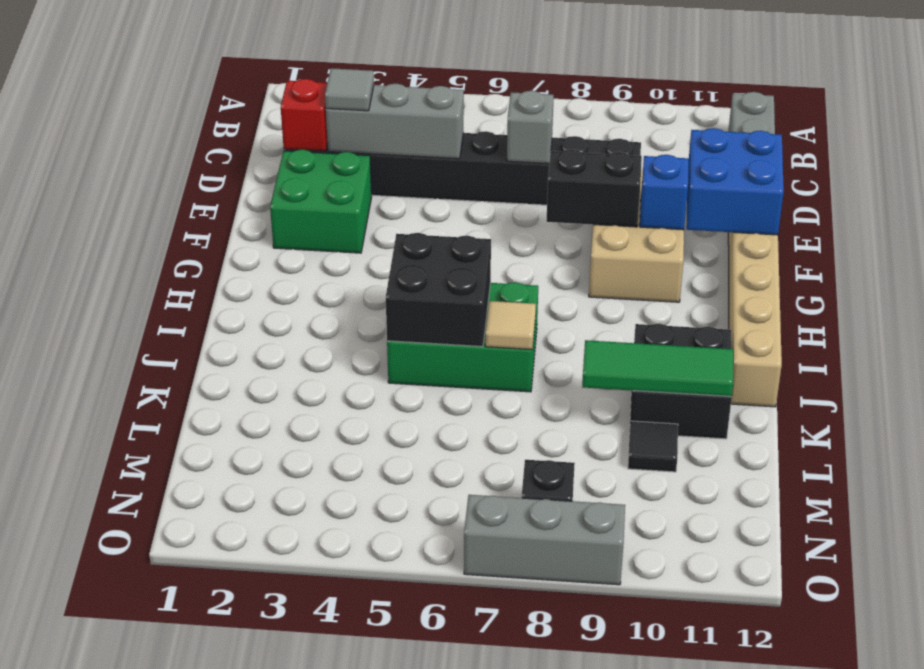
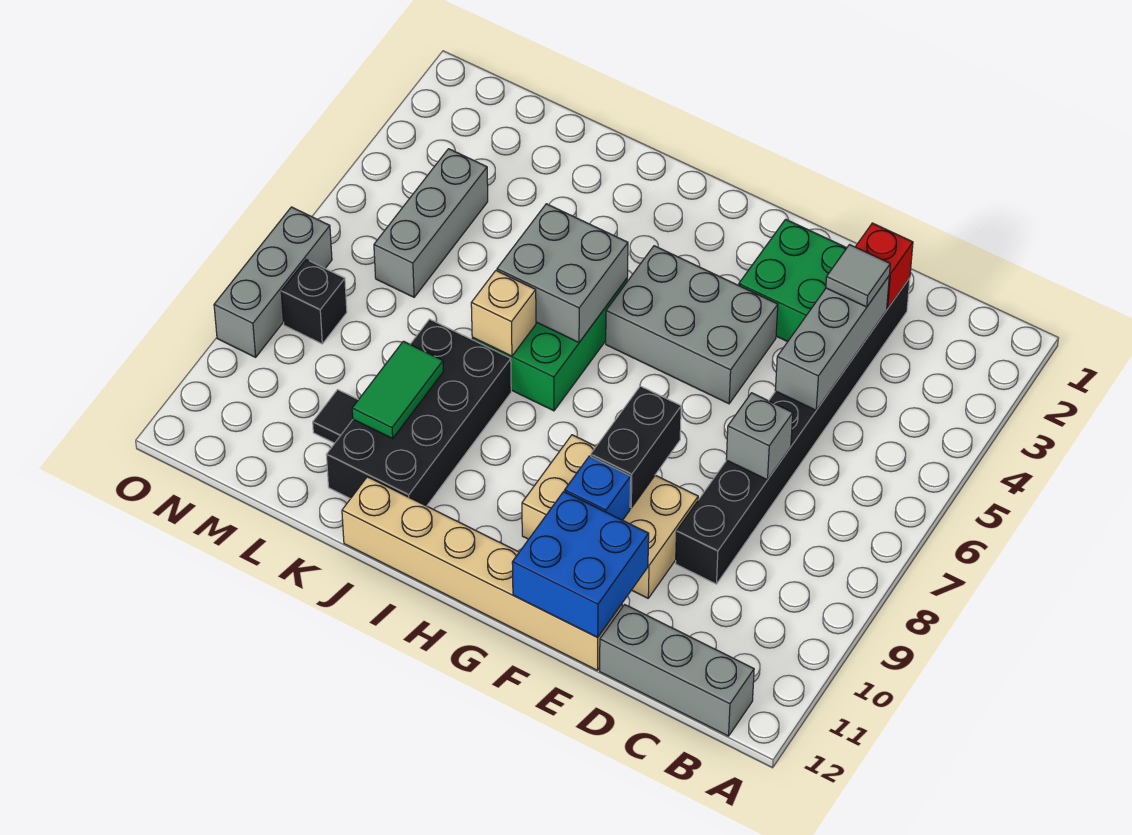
none -> grey 2x3 brick [606,246,778,404]
black 2x2 brick [386,233,491,347] -> grey 2x2 brick [497,204,628,342]
tan 1x1 tile [485,301,536,350] -> tan 1x1 brick [471,271,536,356]
black 2x2 brick [630,324,732,439] -> black 2x4 brick [326,319,511,506]
green 1x3 tile [582,340,733,397] -> green 1x2 tile [352,341,443,439]
none -> grey 1x3 brick [374,149,488,297]

